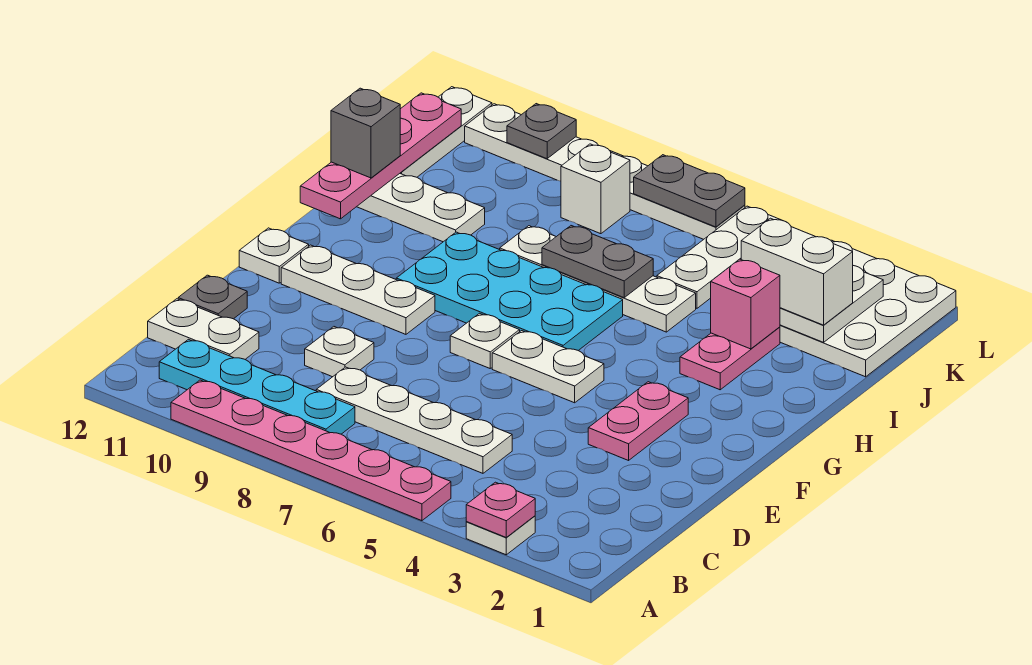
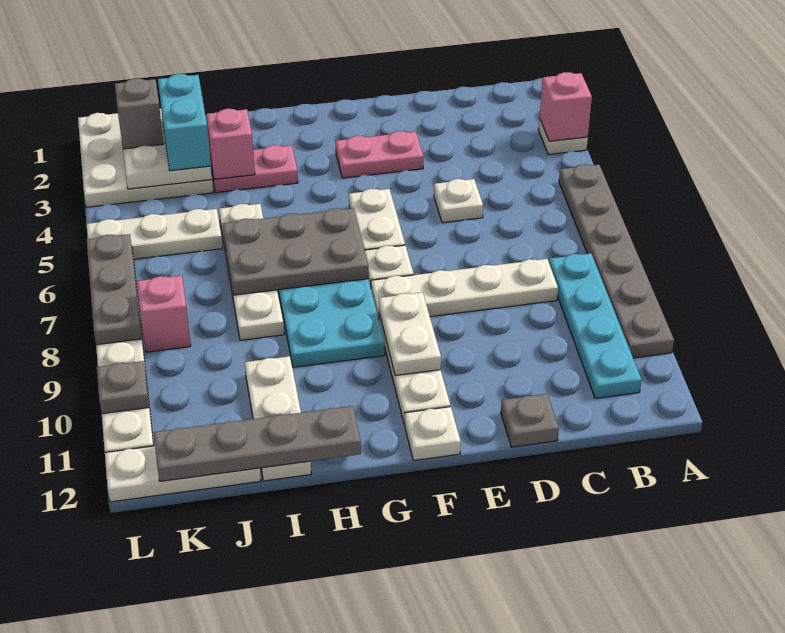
pink 1x1 plate [466,482,535,537] -> pink 1x1 brick [540,72,592,141]
pink 1x6 plate [171,380,451,521] -> grey 1x6 plate [559,164,674,358]
white 1x4 plate [316,367,512,473] -> white 1x4 plate turned to [371,259,558,319]
white 1x2 plate [148,299,259,359] -> white 1x2 plate moved to [379,292,441,376]
white 1x1 plate [305,327,374,377] -> white 1x1 plate moved to [434,179,483,223]
pink 1x4 plate [300,93,461,219] -> grey 1x4 plate [154,406,361,481]
grey 1x2 plate [542,226,653,298] -> grey 2x3 plate [223,208,368,295]
grey 1x1 brick [331,88,400,178] -> grey 1x1 brick moved to [115,78,164,149]
white 1x2 brick [741,218,853,325] -> cyan 1x2 brick [158,74,211,171]
white 1x1 brick [561,144,630,234] -> pink 1x1 brick [137,276,191,352]
grey 1x2 plate [634,155,745,227] -> grey 1x3 plate [87,234,142,345]

